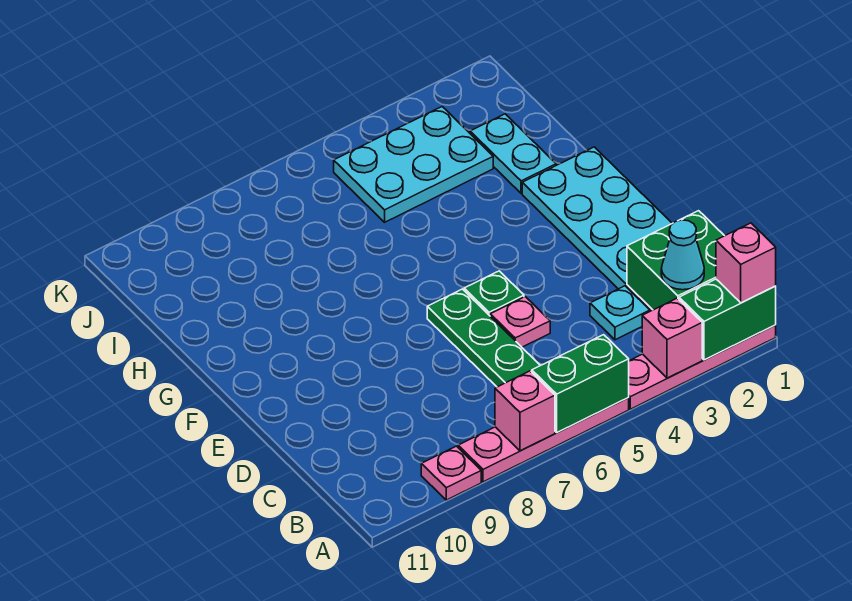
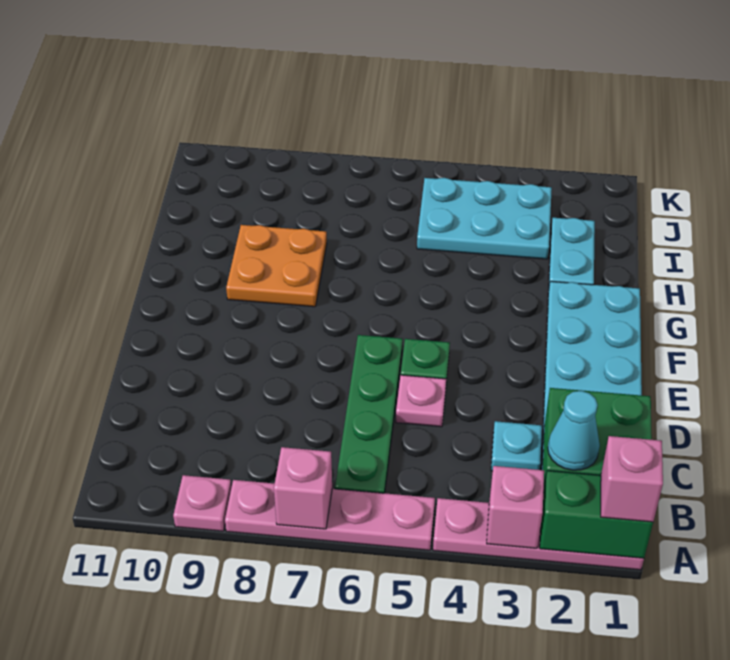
green 1x2 brick [532,335,629,433] -> none
none -> orange 2x2 plate [226,225,327,307]

